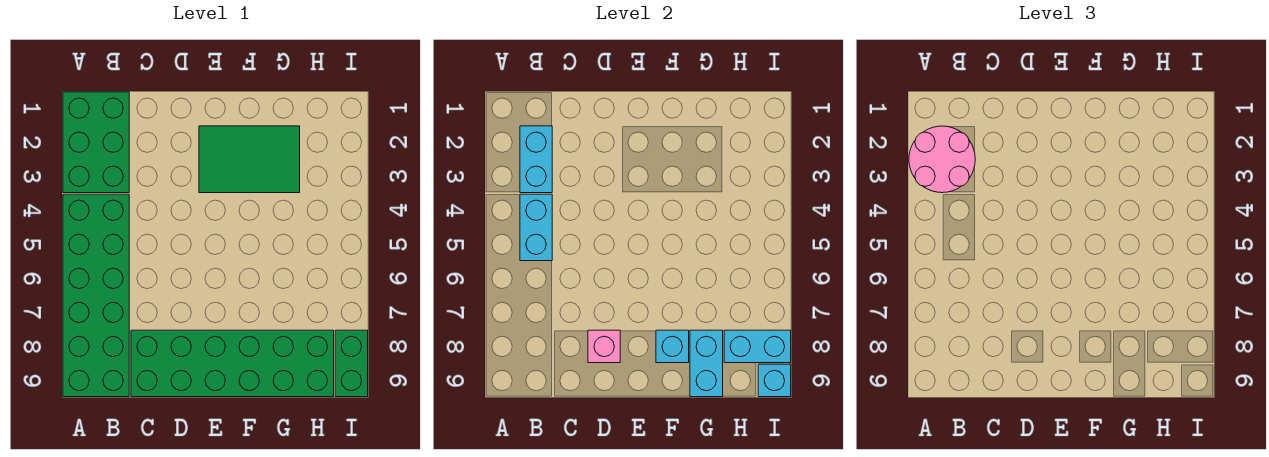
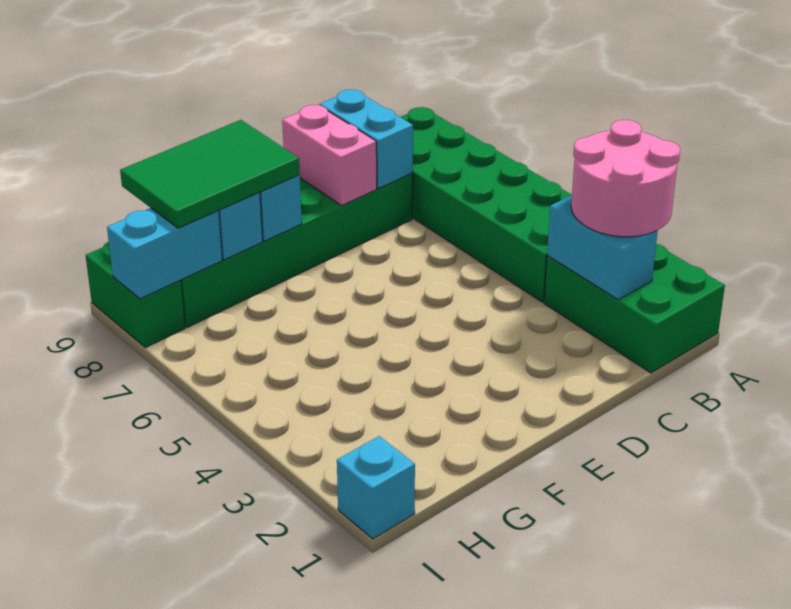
cyan 1x2 brick [520,194,552,261] -> cyan 1x2 brick moved to [319,90,413,189]
pink 1x1 brick [588,330,620,363] -> pink 1x2 brick [282,105,377,205]
green 2x3 tile [199,126,300,193] -> green 2x3 tile moved to [120,120,300,228]
cyan 1x1 brick [758,364,791,397] -> cyan 1x1 brick moved to [337,436,415,539]

